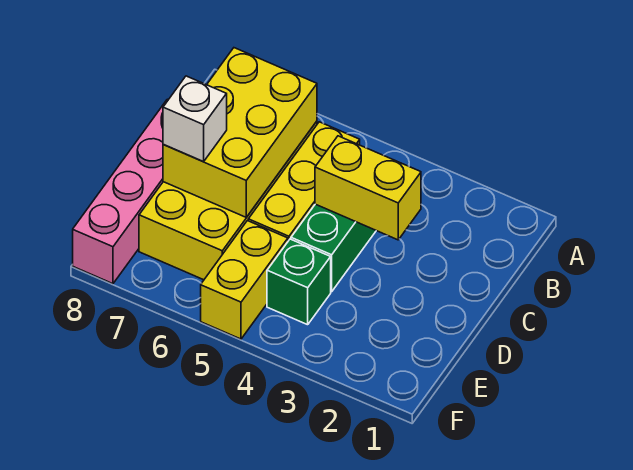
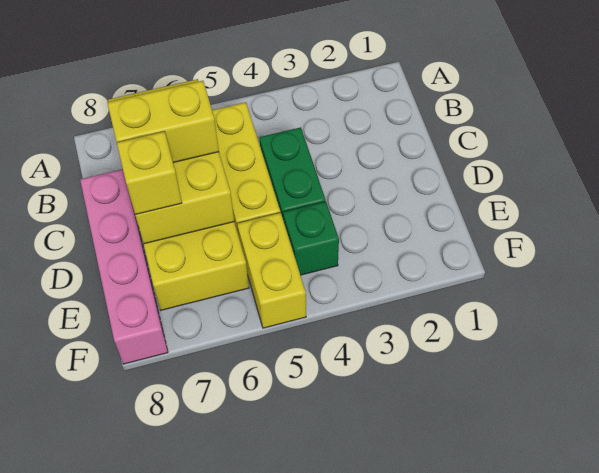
yellow 1x2 brick [315,136,421,240] -> yellow 1x2 brick moved to [107,81,219,163]
white 1x1 brick [163,76,227,162] -> yellow 1x1 brick [117,132,182,215]

